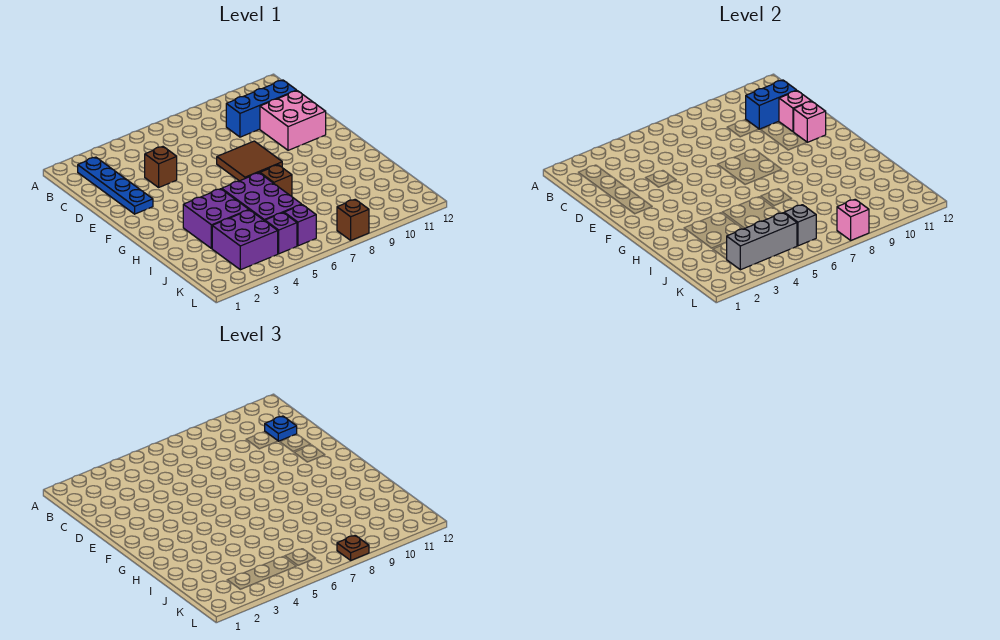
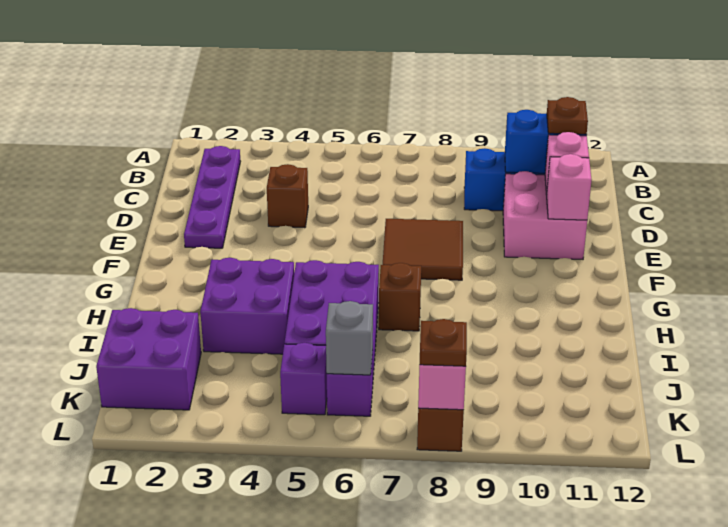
blue 1x4 plate [78,157,153,214] -> purple 1x4 plate [184,146,240,248]
blue 1x1 plate [265,416,297,441] -> brown 1x1 plate [547,97,588,134]
purple 2x2 brick [212,210,278,270] -> purple 2x2 brick moved to [96,308,201,410]
grey 1x3 brick [726,213,797,270] -> none

